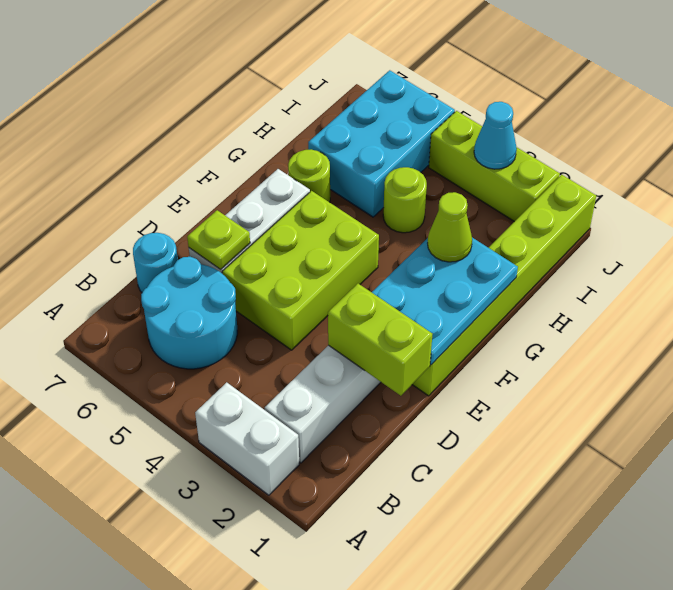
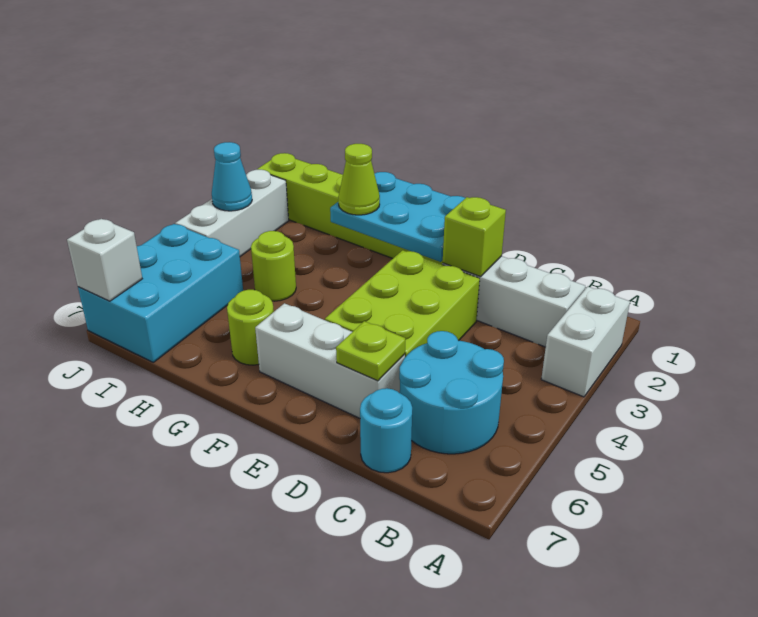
lime 1x2 brick [328,284,432,396] -> lime 1x1 brick [443,197,506,277]
lime 2x3 brick [222,191,379,350] -> lime 2x3 brick turned to [325,250,480,357]
cyan 2x3 brick [308,70,455,217] -> cyan 2x3 brick turned to [78,224,243,362]
lime 1x3 brick [429,111,560,222] -> white 1x3 brick [175,170,289,256]
none -> white 1x1 brick [67,219,142,301]

